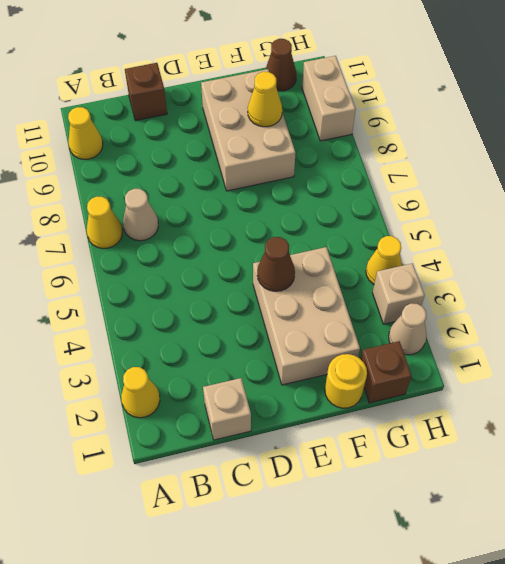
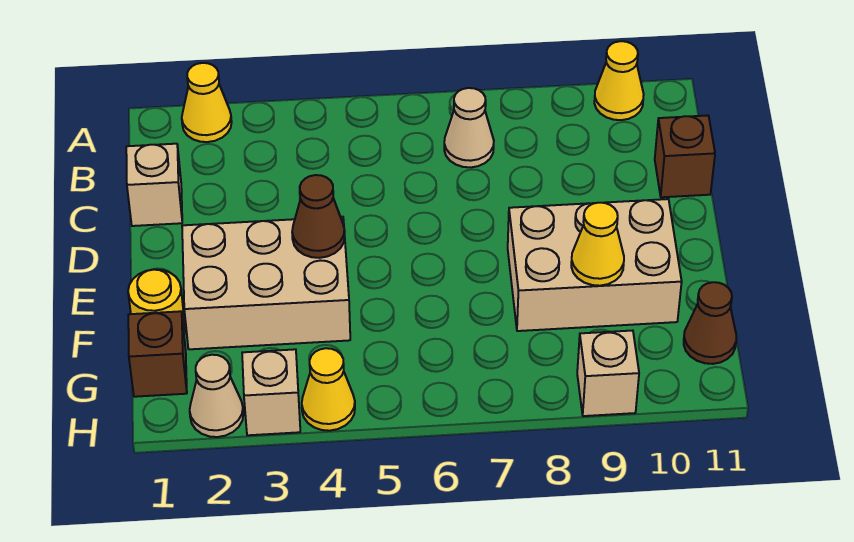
yellow 1x1 cone [87,197,122,248] -> none
tan 1x2 brick [302,56,356,141] -> tan 1x1 brick [577,331,639,416]

